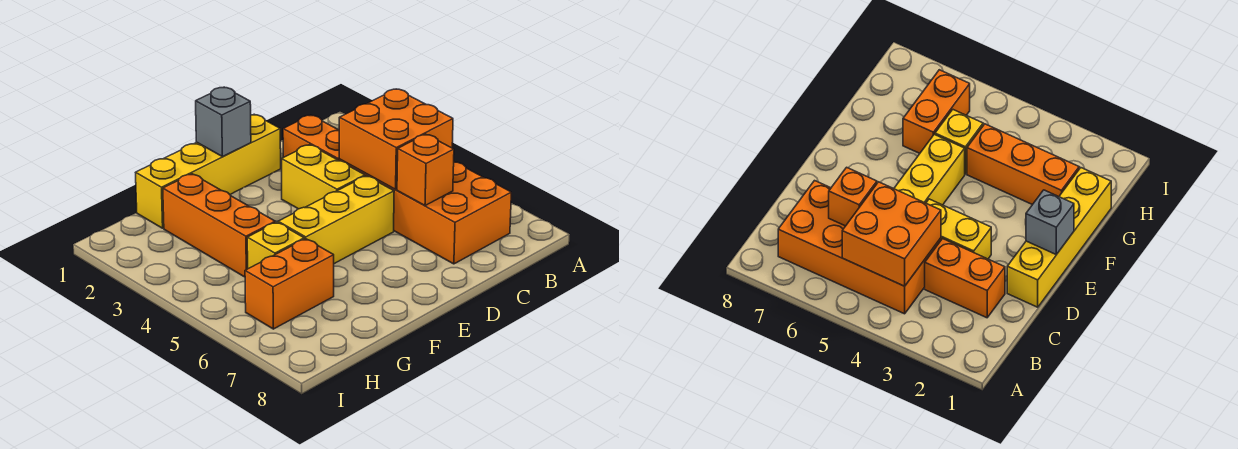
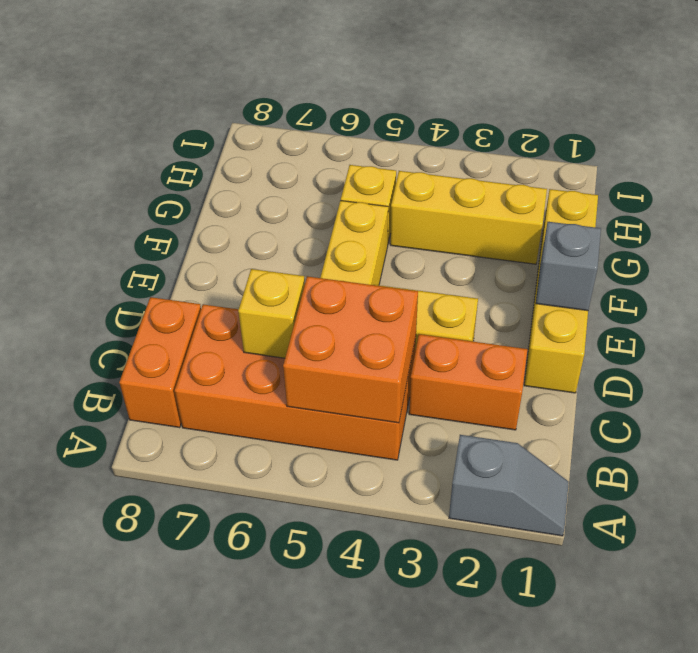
none -> grey 1x2 slope [449,435,569,536]
orange 1x1 brick [397,134,454,206] -> yellow 1x1 brick [238,269,305,358]
orange 1x3 brick [163,174,275,277] -> yellow 1x3 brick [390,171,547,264]
orange 1x2 brick [245,239,334,329] -> orange 1x2 brick moved to [119,297,201,428]

